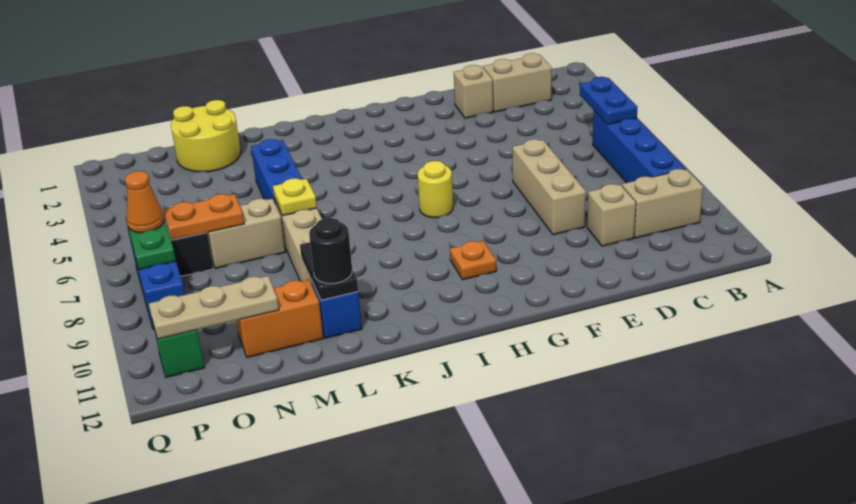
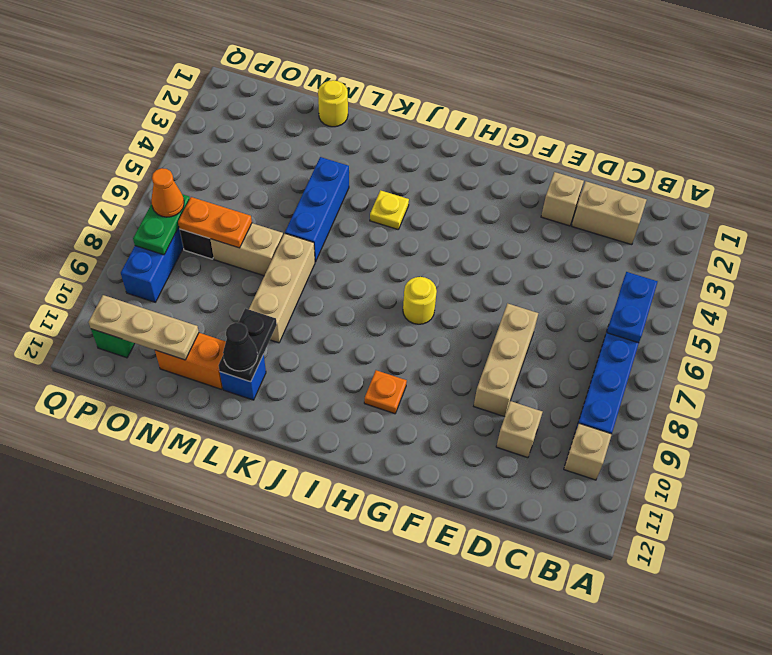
tan 1x2 brick [622,169,703,238] -> tan 1x1 brick [564,423,612,480]
yellow 1x1 plate [273,178,317,216] -> yellow 1x1 plate moved to [370,190,409,229]
black 1x1 round brick [309,218,352,283] -> black 1x1 cone [223,323,258,371]
yellow 2x2 round brick [171,100,241,172] -> yellow 1x1 round brick [318,80,348,127]

